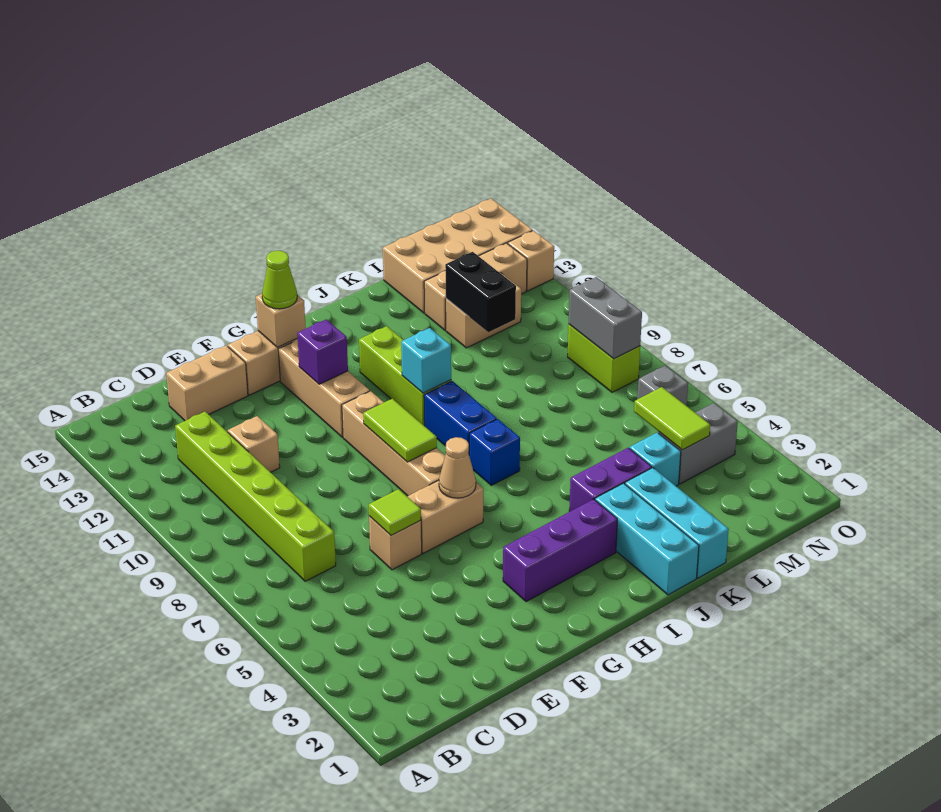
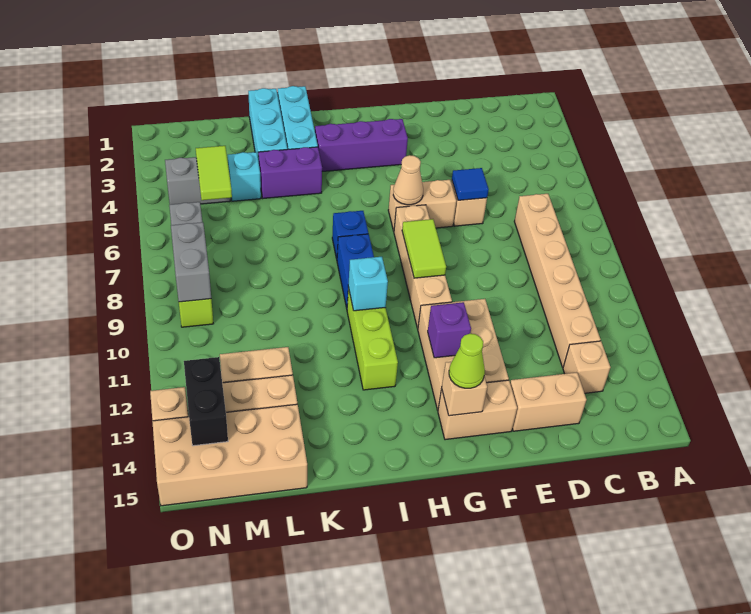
lime 1x6 brick [175,412,336,581] -> tan 1x6 brick [514,194,601,367]
tan 1x1 brick [228,416,280,472] -> tan 1x1 brick moved to [563,341,610,393]
lime 1x1 tile [369,489,421,536] -> blue 1x1 tile [452,168,489,200]
tan 1x3 brick [278,339,370,437] -> tan 2x3 brick [418,299,509,410]
black 1x2 brick [445,252,516,332] -> black 1x2 brick moved to [184,357,228,446]

